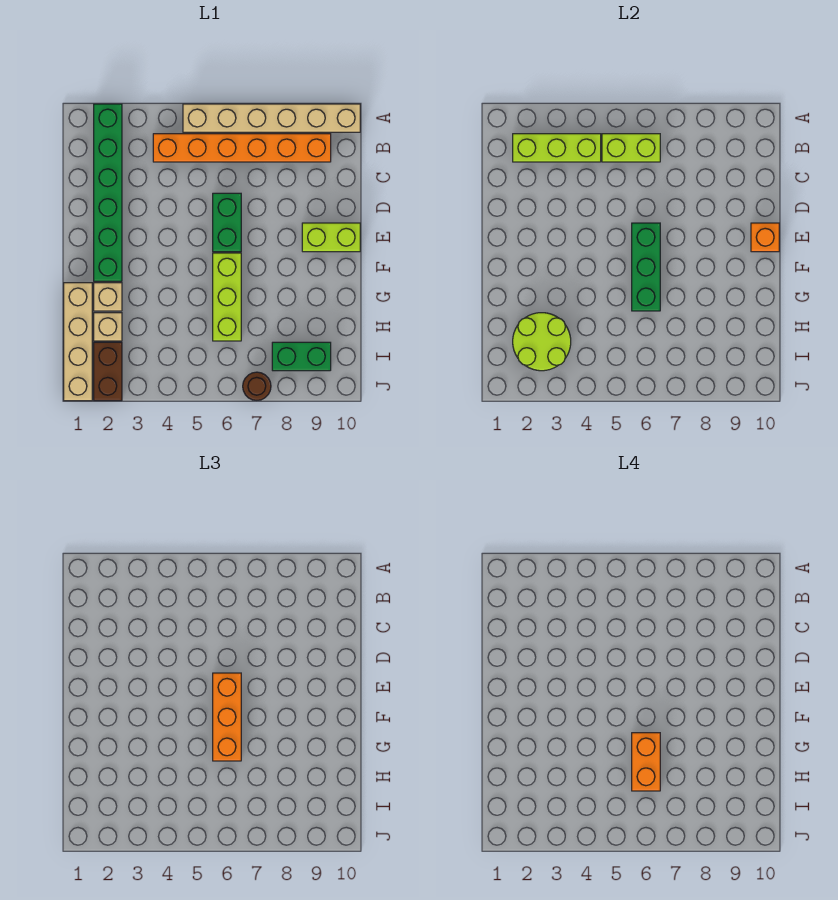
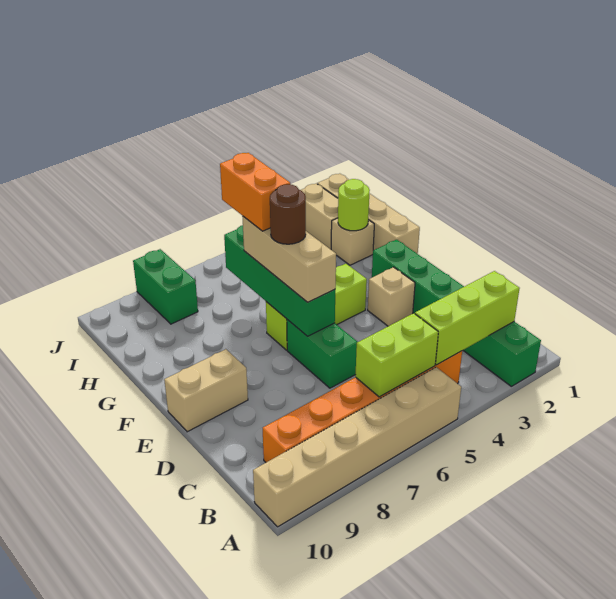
green 1x3 brick [632,223,660,311] -> green 1x4 brick [224,225,335,336]
orange 1x3 brick [213,673,241,761] -> tan 1x3 brick [242,216,336,302]
lime 1x2 brick [302,223,360,252] -> tan 1x2 brick [164,349,248,432]
orange 1x1 brick [751,223,779,252] -> none
lime 1x3 brick [213,253,241,341] -> lime 1x3 brick turned to [266,264,367,350]
tan 1x1 brick [94,283,122,311] -> tan 1x1 brick moved to [368,267,415,326]
lime 2x2 round brick [513,313,571,371] -> lime 1x1 round brick [338,179,370,231]
brown 1x2 brick [94,342,122,401] -> tan 1x2 brick [301,183,338,249]
green 1x2 brick [272,342,331,371] -> green 1x2 brick turned to [133,249,198,324]
brown 1x1 round brick [243,372,271,400] -> brown 1x1 round brick moved to [270,184,306,244]

